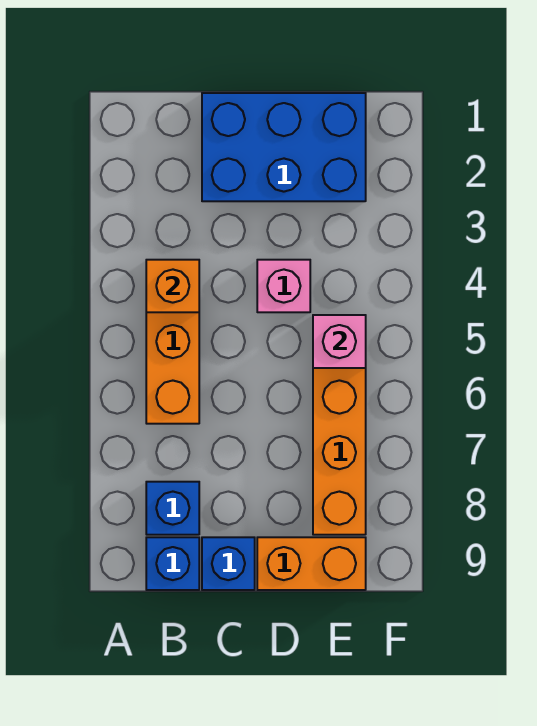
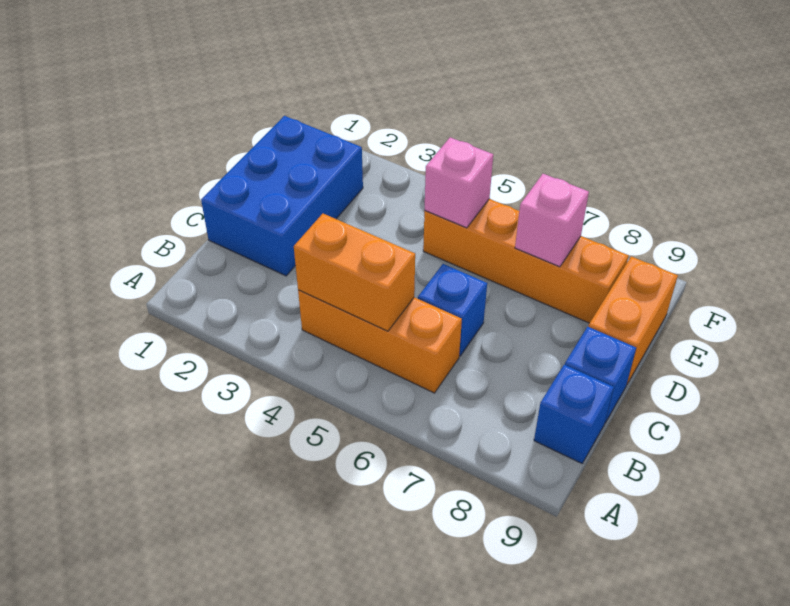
orange 1x1 brick [146,260,199,312] -> orange 1x2 brick [294,214,415,331]
blue 1x1 brick [146,482,199,535] -> blue 1x1 brick moved to [418,264,487,356]
pink 1x1 brick [257,260,310,312] -> pink 1x1 brick moved to [515,174,589,267]

